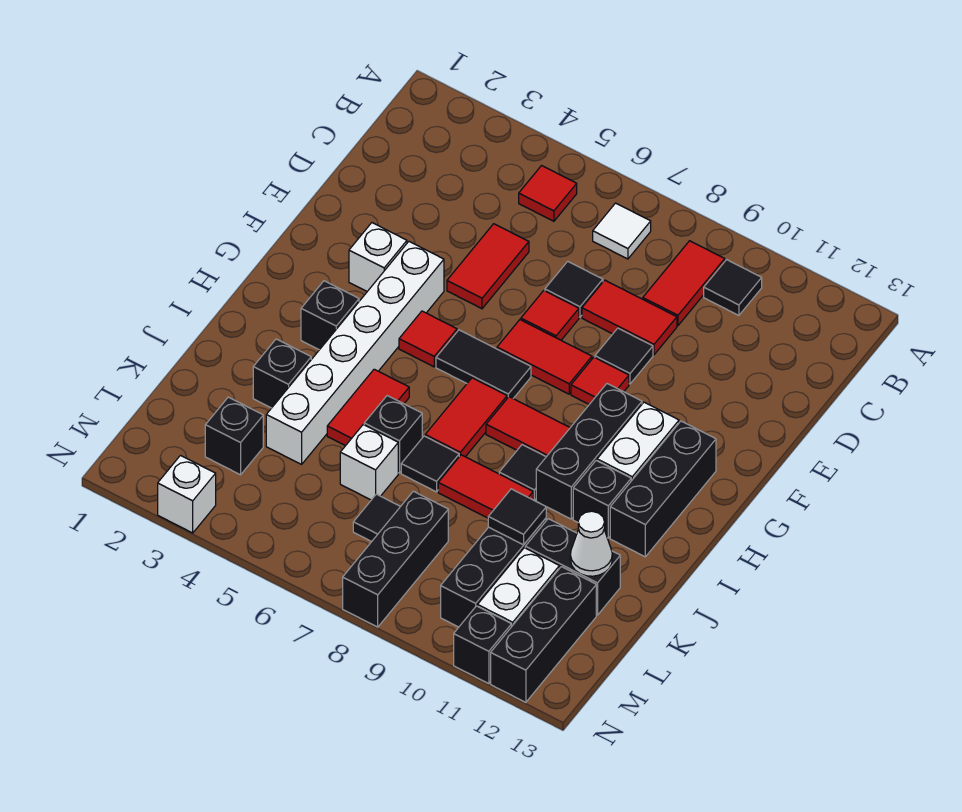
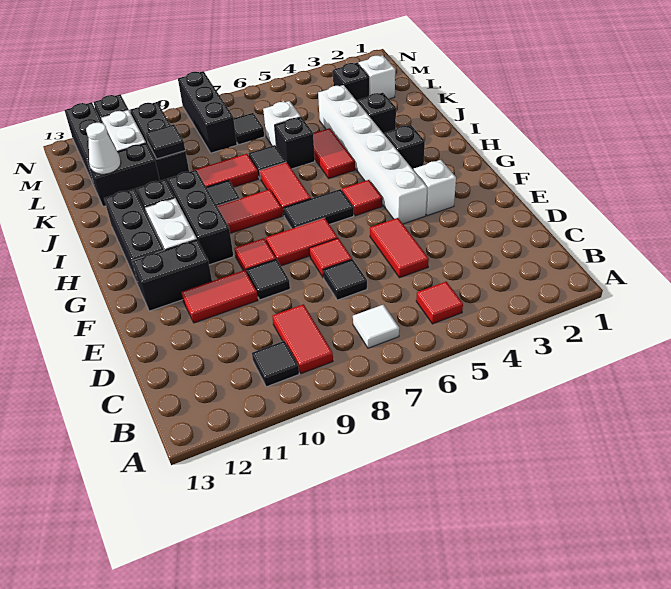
red 1x2 tile [582,280,677,355] -> red 1x2 tile moved to [181,270,258,323]
none -> black 1x2 brick [132,240,212,311]
white 1x1 brick [158,456,216,533] -> white 1x1 brick moved to [359,55,395,99]

